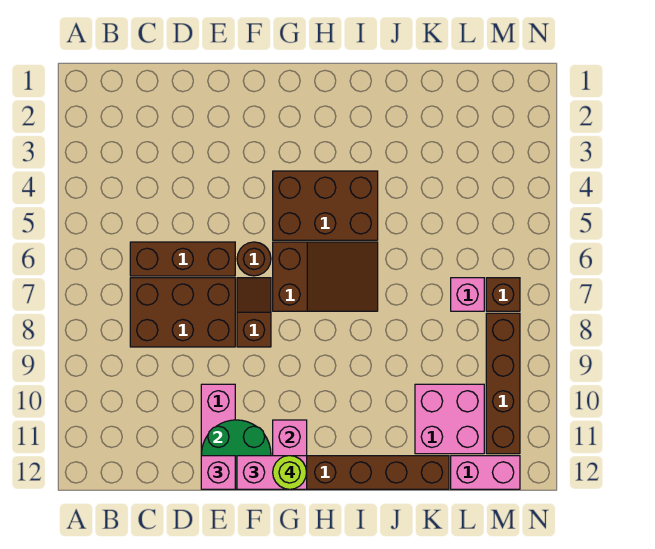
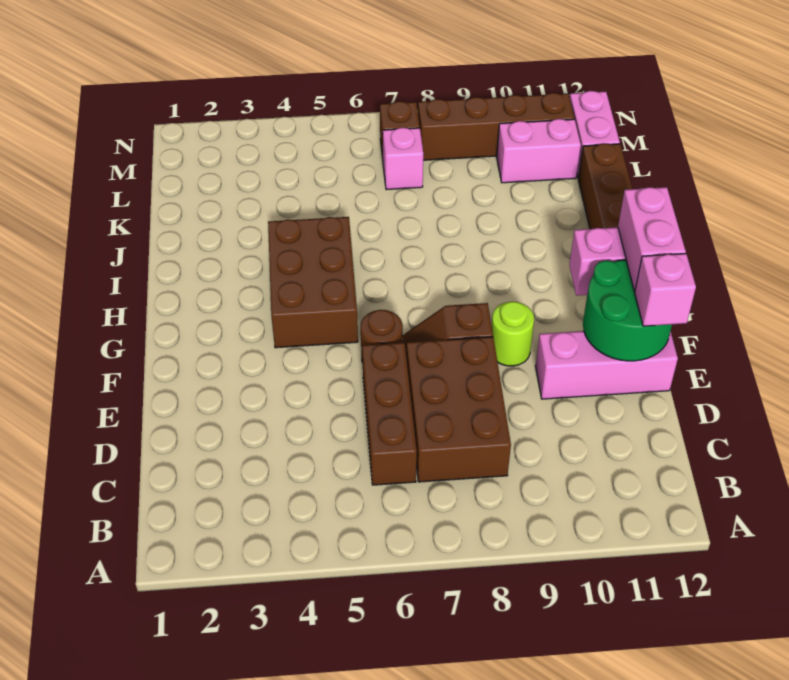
brown 2x3 slope [273,242,378,311] -> none
lime 1x1 round brick [273,456,307,489] -> lime 1x1 round brick moved to [492,301,534,366]
pink 2x2 brick [415,384,484,454] -> pink 1x2 brick [497,119,581,183]

